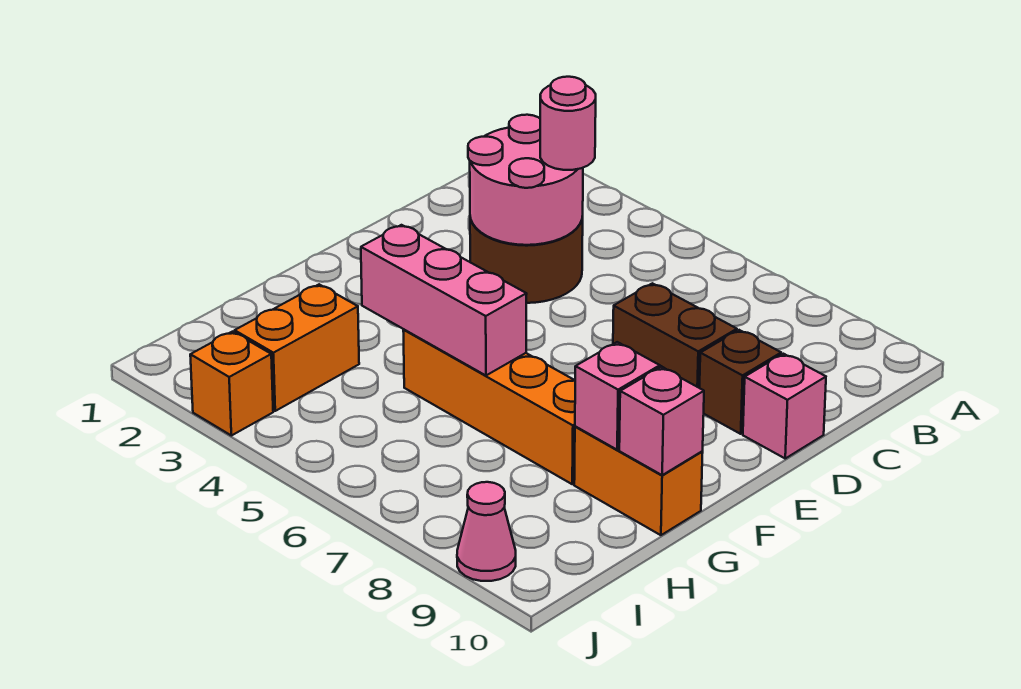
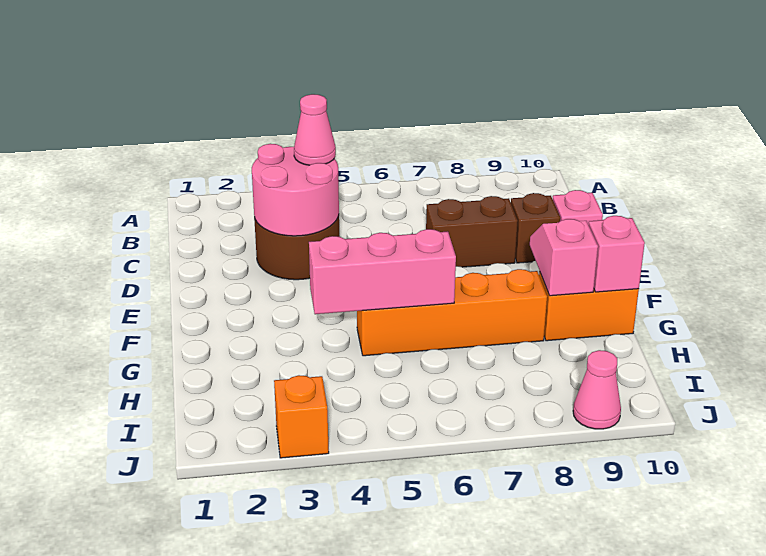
pink 1x1 round brick [540,77,596,170] -> pink 1x1 cone [294,94,336,165]
orange 1x2 brick [235,284,359,411] -> none

